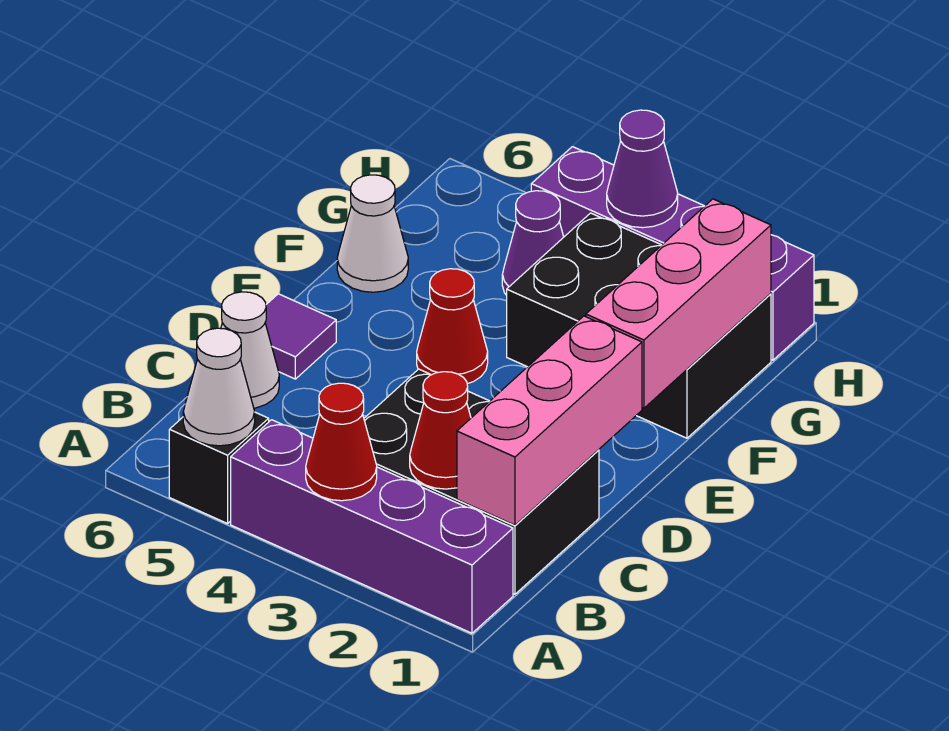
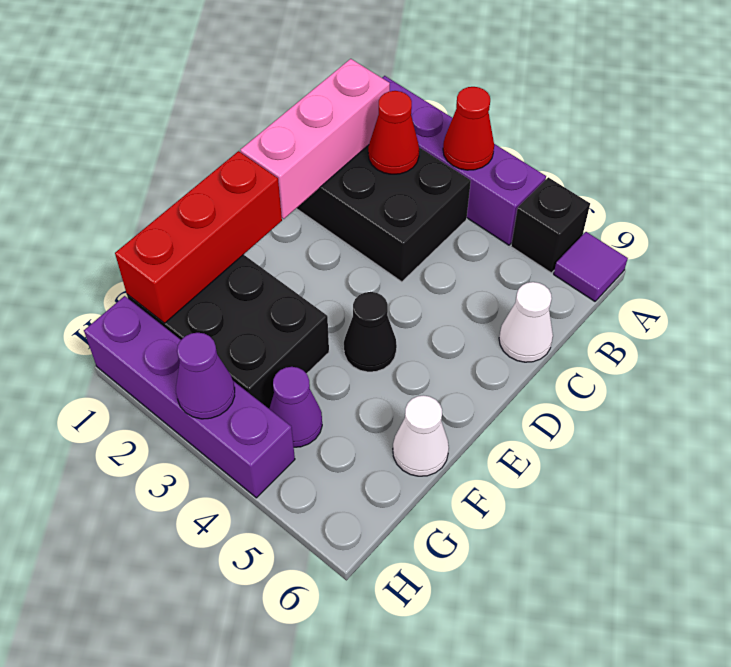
white 1x1 cone [183,328,255,446] -> none
purple 1x1 tile [265,294,336,379] -> purple 1x1 tile moved to [554,232,628,301]
pink 1x3 brick [586,199,771,408] -> red 1x3 brick [115,151,282,323]
red 1x1 cone [417,269,488,384] -> black 1x1 cone [344,292,397,372]

